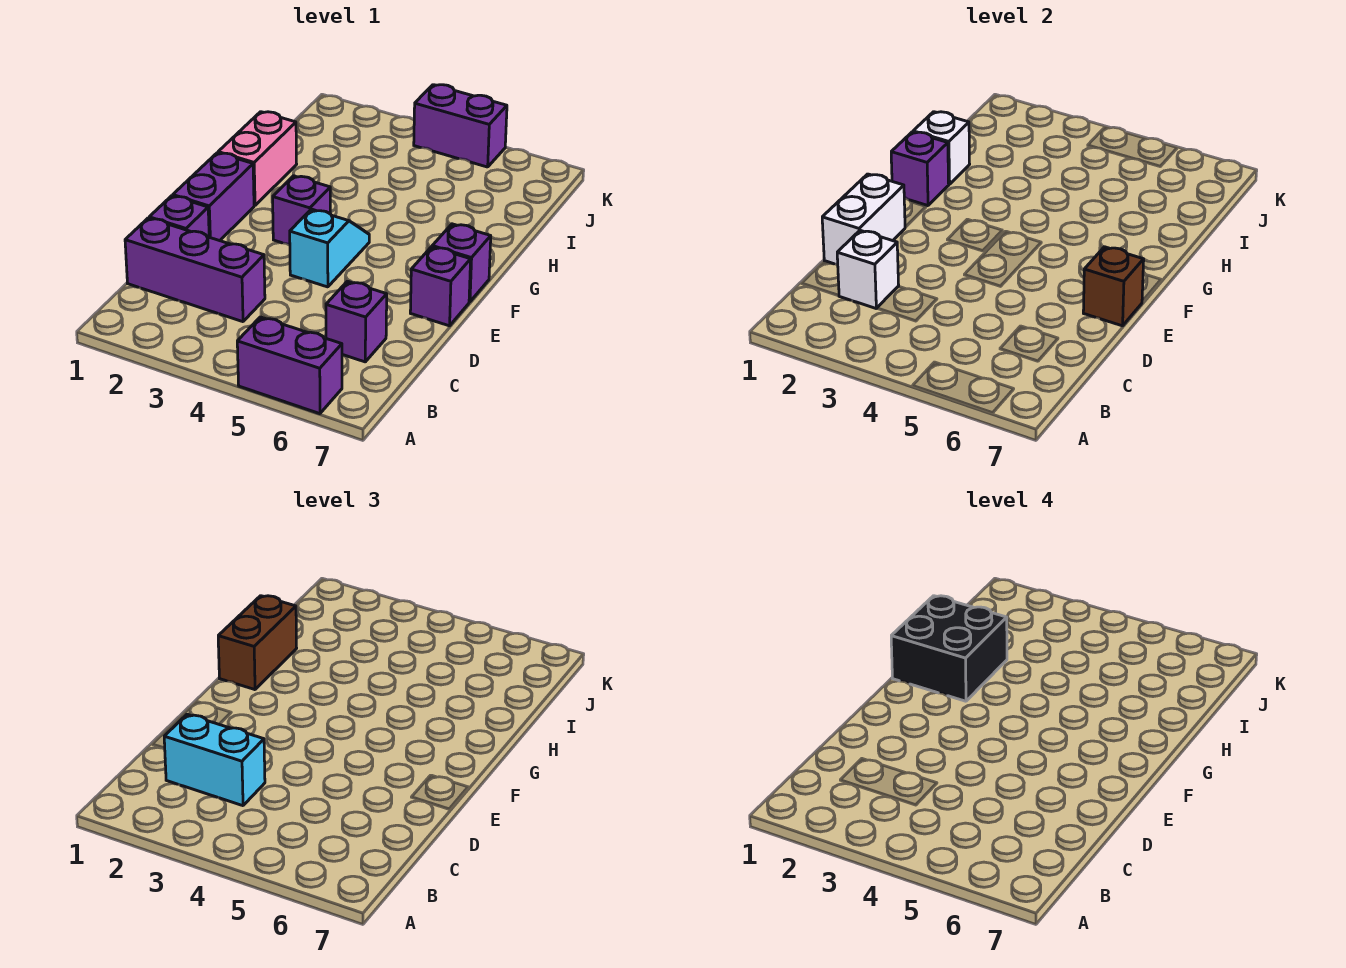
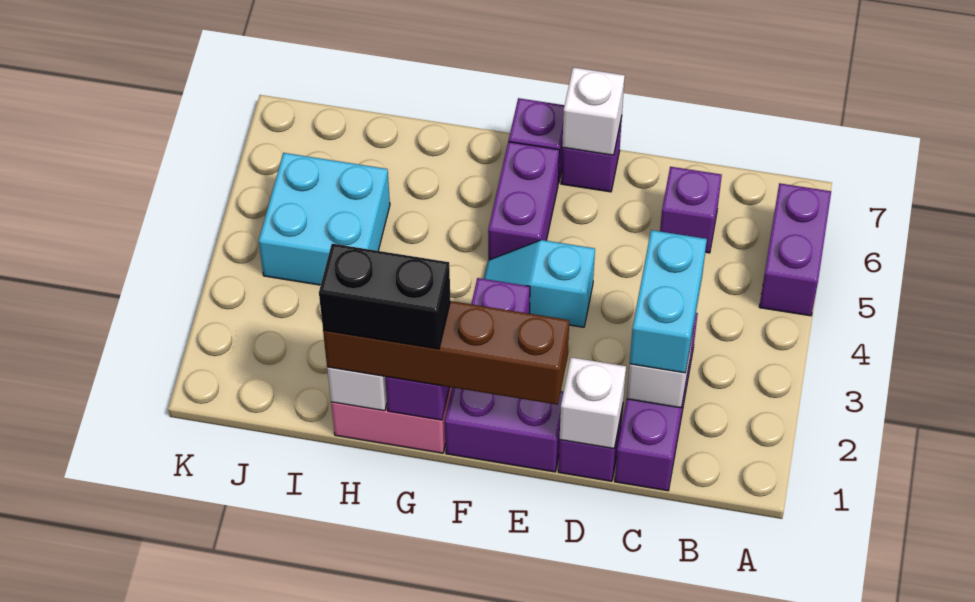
white 1x2 brick [822,174,905,265] -> white 1x1 brick [560,357,626,449]
brown 1x1 brick [1083,247,1144,326] -> white 1x1 brick [562,67,625,155]
brown 1x2 brick [218,596,297,690] -> brown 1x4 brick [323,301,569,405]
black 2x2 brick [891,596,1007,701] -> black 1x2 brick [319,244,450,349]
none -> cyan 2x2 brick [259,153,390,285]
purple 1x2 brick [414,85,507,167] -> purple 1x2 brick moved to [488,142,559,260]

